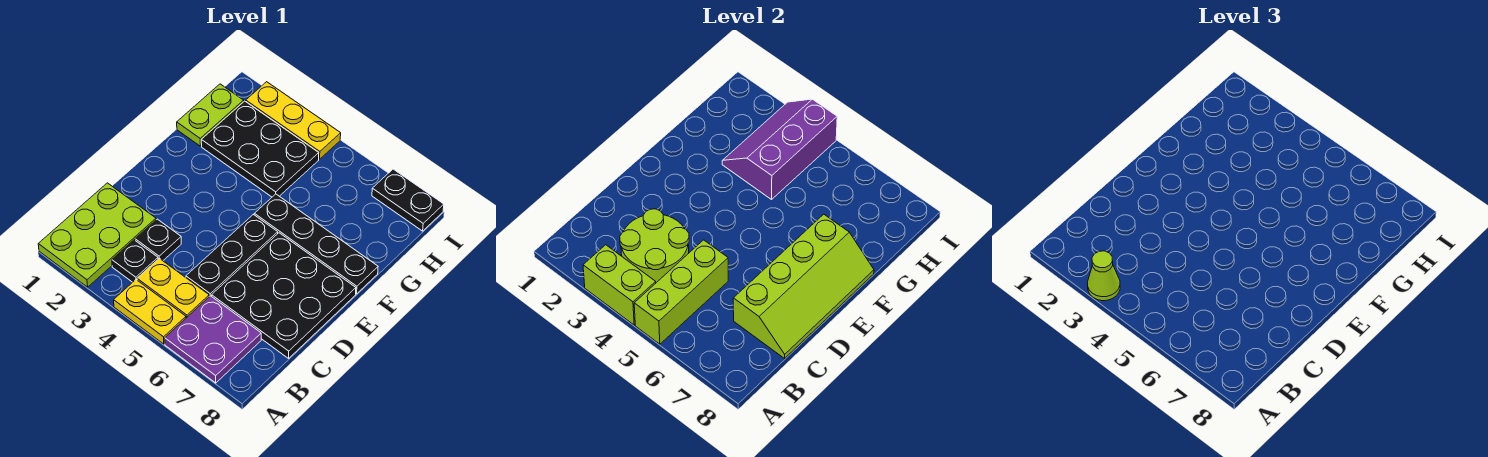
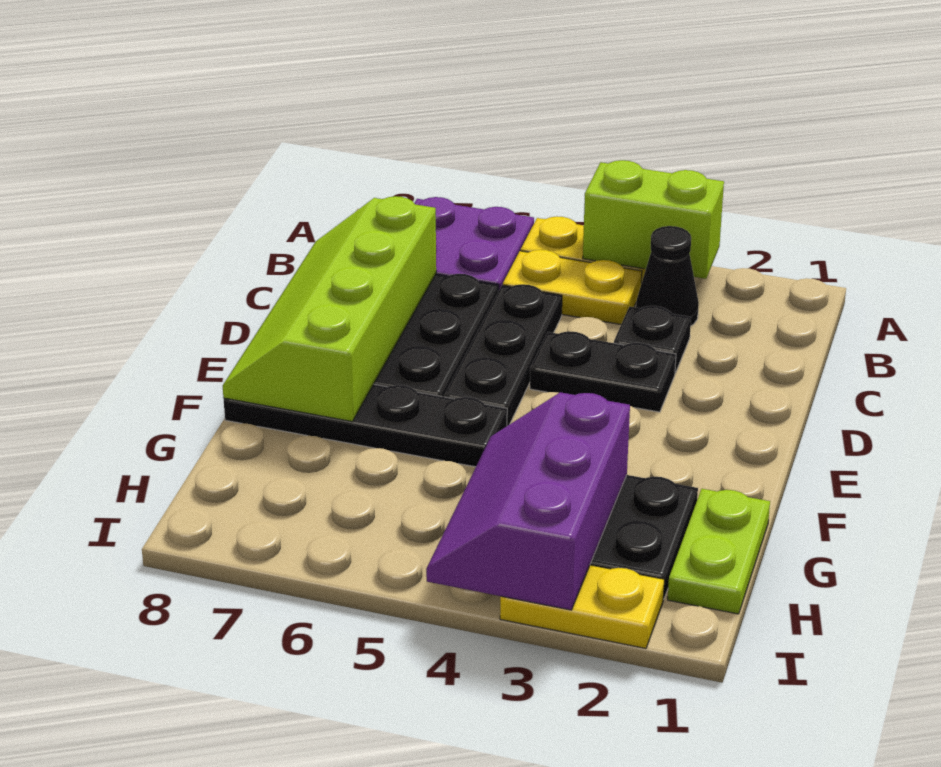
lime 2x3 plate [38,183,156,287] -> none
lime 1x1 cone [1087,251,1120,301] -> none
lime 1x3 brick [634,240,728,344] -> none
black 1x1 plate [112,240,158,282] -> black 1x1 cone [636,226,699,326]
lime 2x2 round brick [620,209,689,283] -> none
purple 2x3 slope [722,99,837,199] -> purple 2x3 slope turned to [426,392,630,610]
yellow 1x3 plate [246,82,341,159] -> yellow 1x2 plate [500,565,664,648]
black 1x2 plate [372,169,444,231] -> black 1x2 plate moved to [530,331,676,412]

